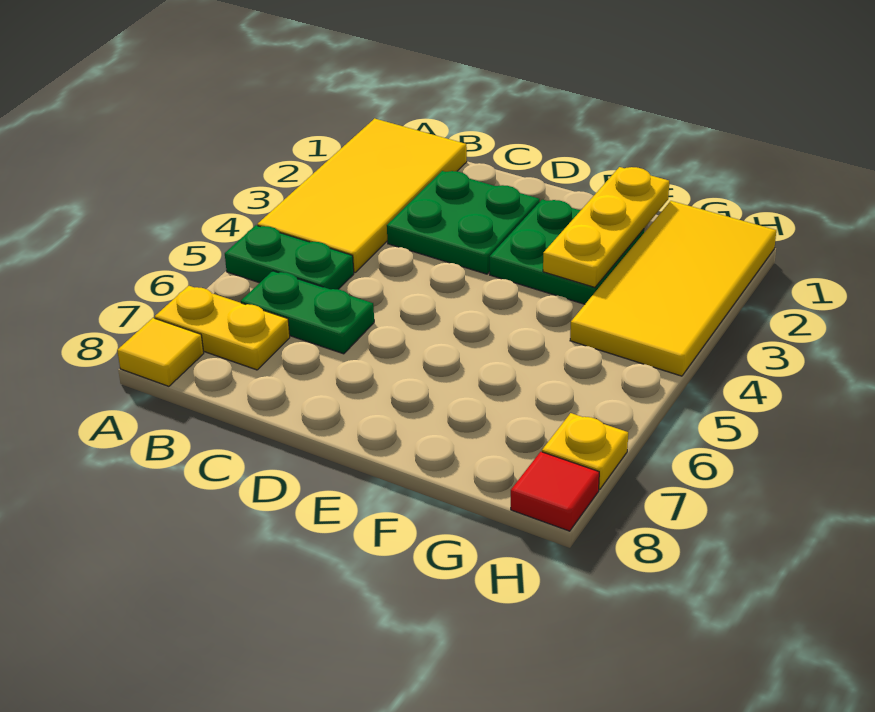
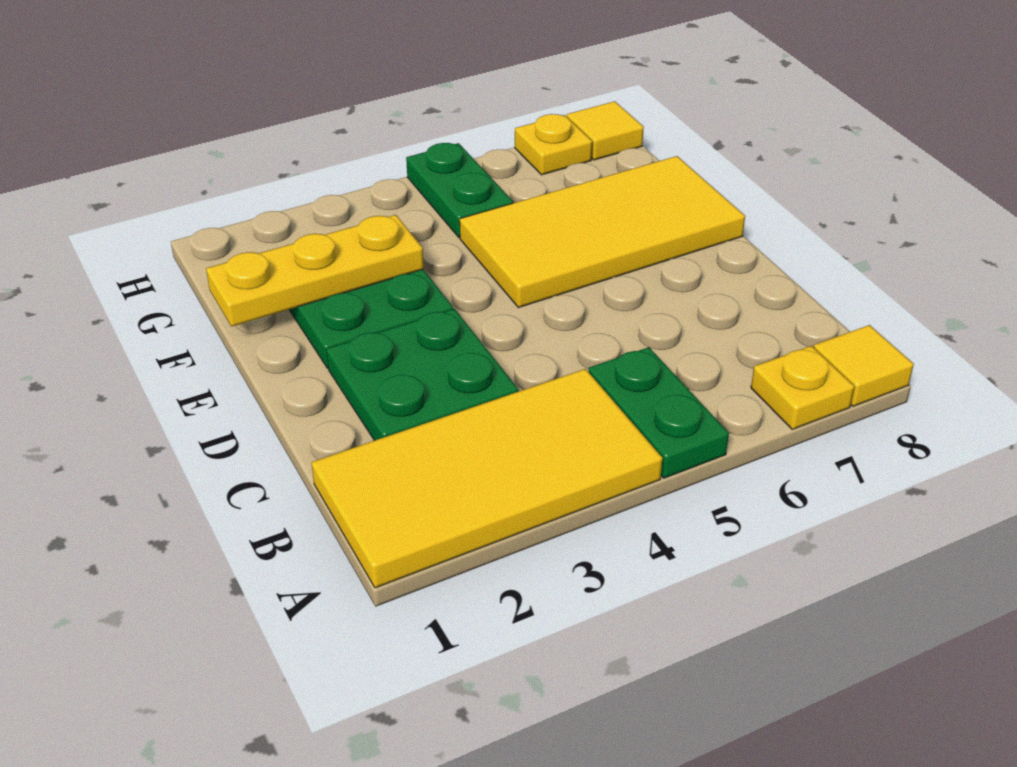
yellow 1x2 plate [155,286,290,370] -> yellow 1x1 plate [751,346,854,430]
green 1x2 plate [241,271,374,354] -> green 1x2 plate moved to [406,143,513,238]
yellow 2x4 tile [570,201,776,376] -> yellow 2x4 tile moved to [460,156,745,308]
red 1x1 tile [511,452,599,531] -> yellow 1x1 tile [567,101,644,160]

